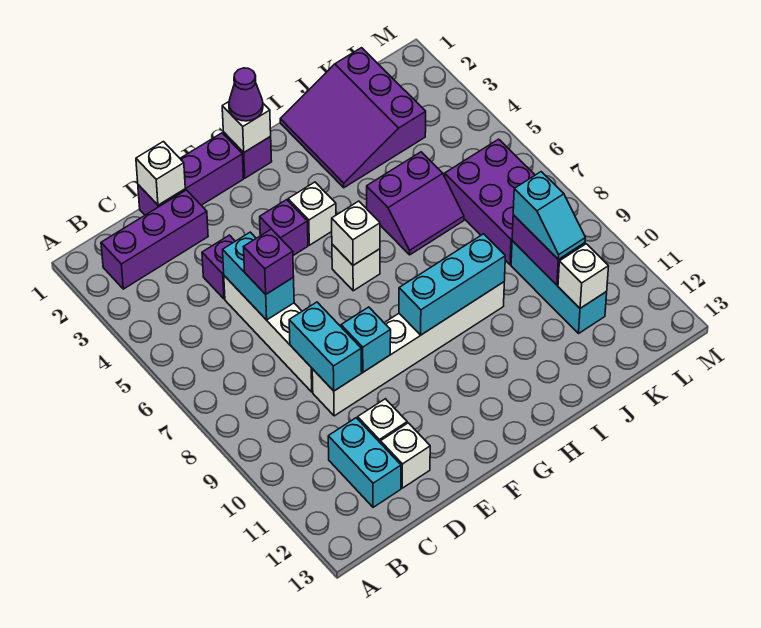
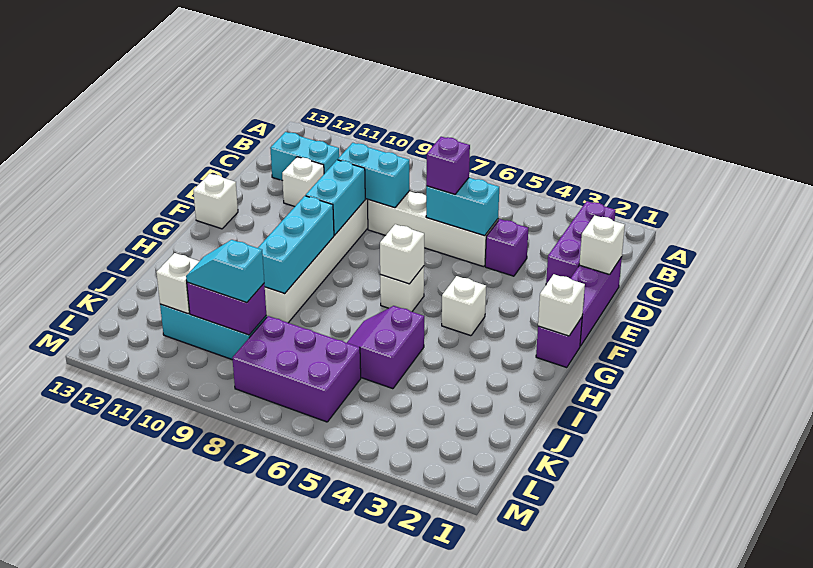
white 1x1 brick [381,423,430,488] -> white 1x1 brick moved to [193,174,238,229]
cyan 1x1 brick [341,307,391,372] -> cyan 1x2 brick [306,160,365,235]
purple 1x1 brick [260,200,308,255] -> none
purple 1x1 cone [229,68,263,121] -> none
purple 3x3 slope [280,48,426,188] -> none

